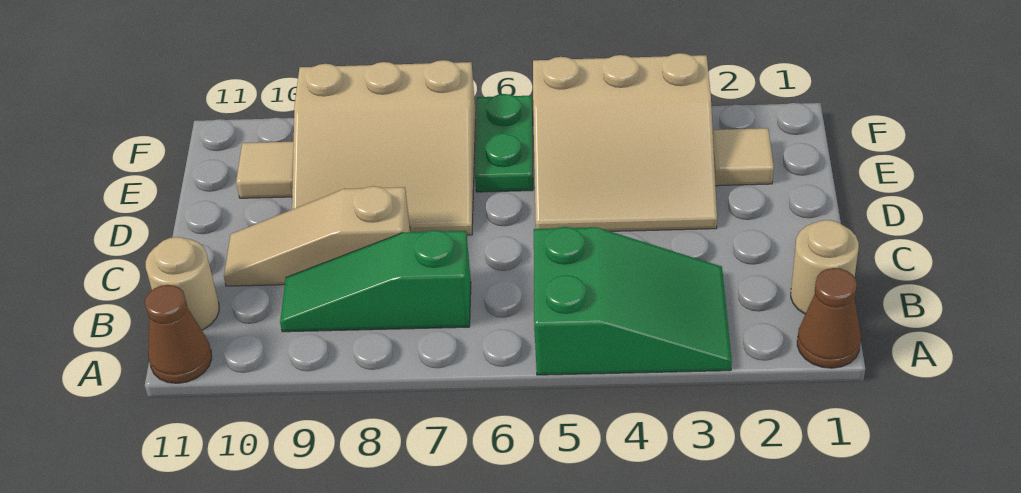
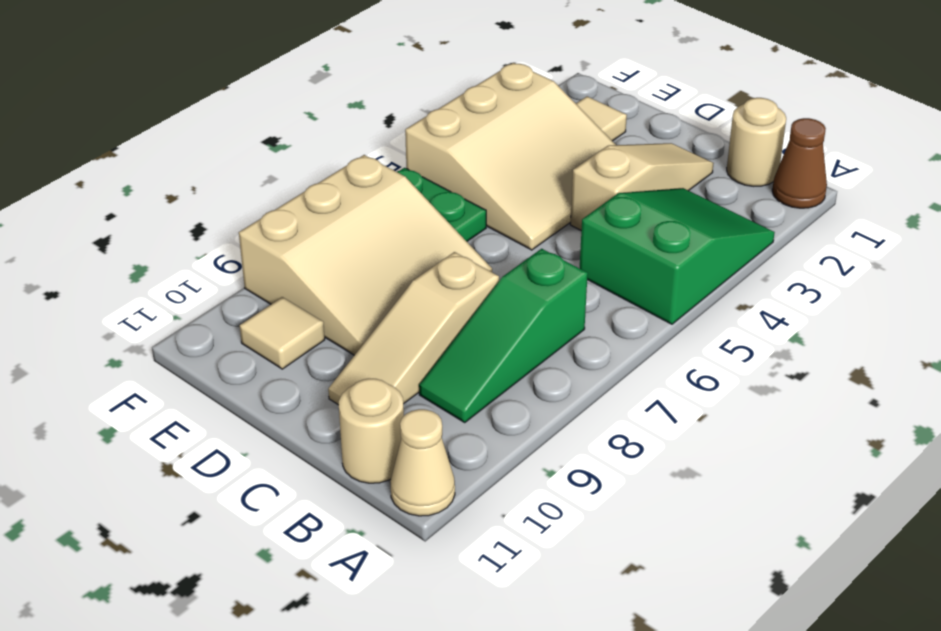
brown 1x1 cone [145,285,212,383] -> tan 1x1 cone [390,409,455,516]
none -> tan 1x3 slope [570,143,714,230]

